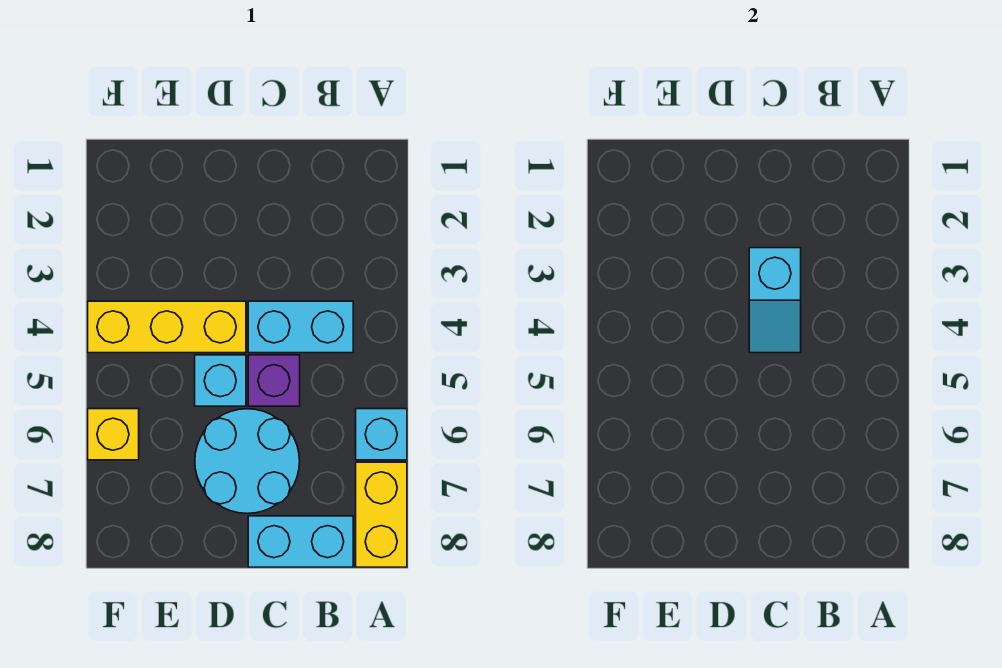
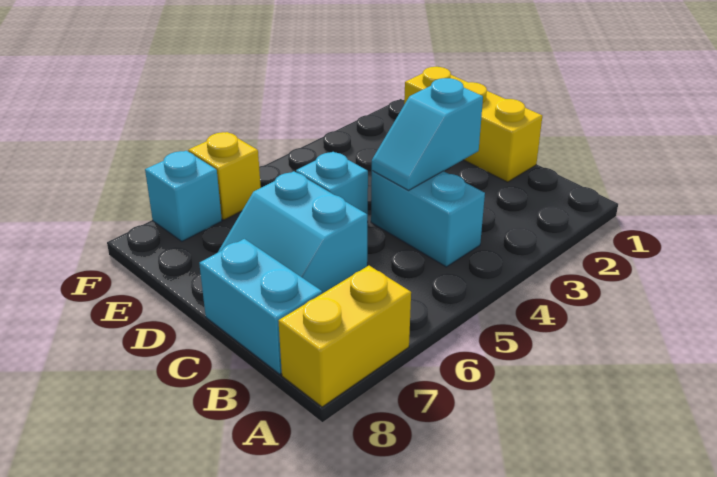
cyan 1x1 brick [356,409,407,460] -> cyan 1x1 brick moved to [145,151,222,241]
purple 1x1 brick [248,355,300,406] -> none
cyan 2x2 round brick [195,409,300,514] -> cyan 2x2 slope [218,171,367,294]
yellow 1x3 brick [88,301,246,353] -> yellow 1x3 brick moved to [404,67,542,182]

